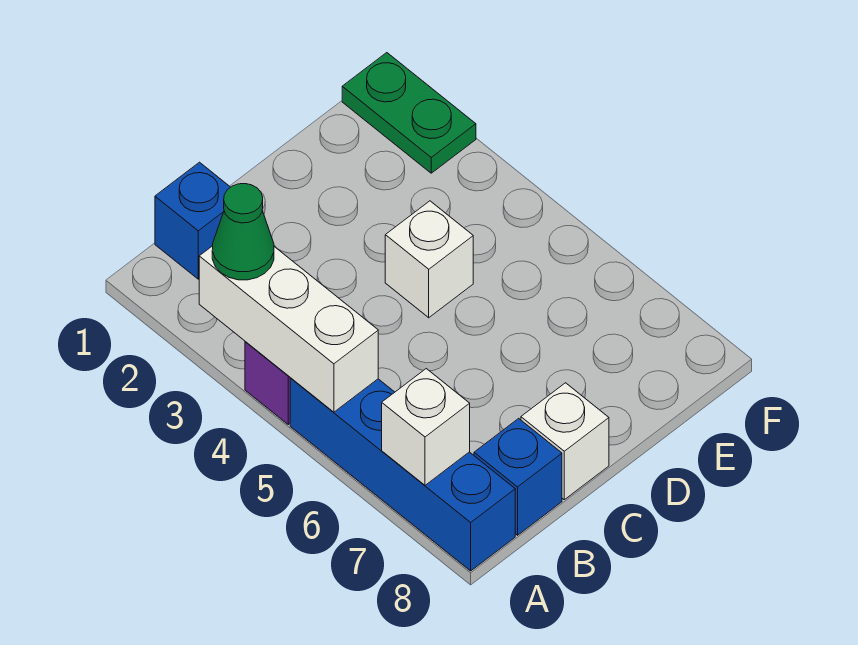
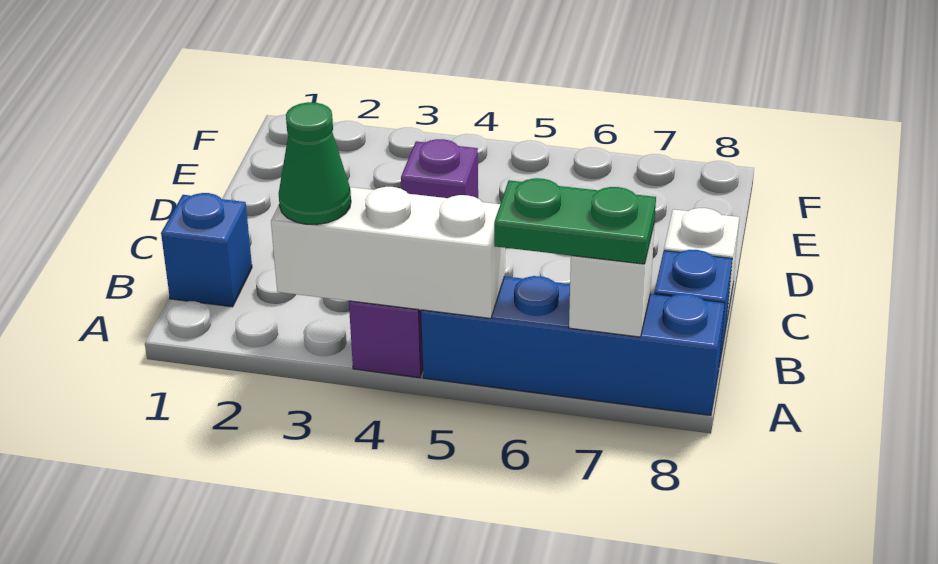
white 1x1 brick [385,201,473,318] -> purple 1x1 brick [401,139,478,198]
green 1x2 plate [342,53,476,173] -> green 1x2 plate moved to [494,178,656,264]

